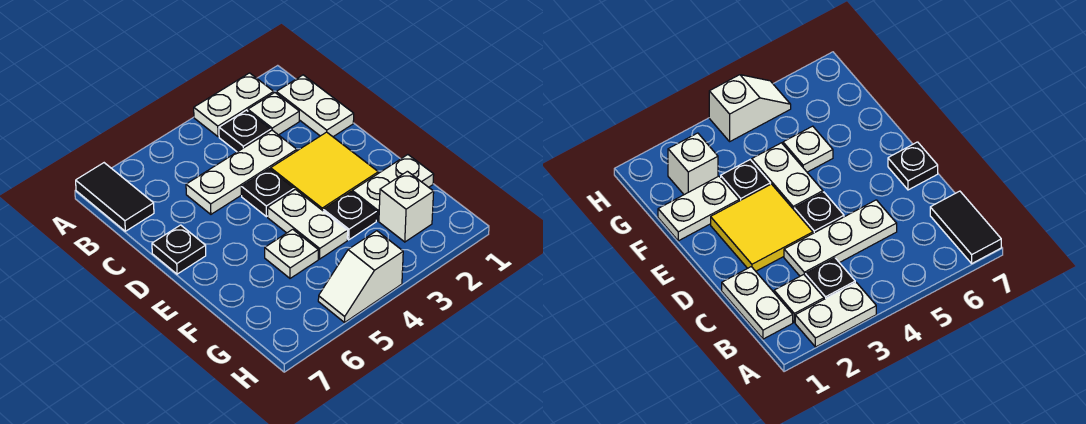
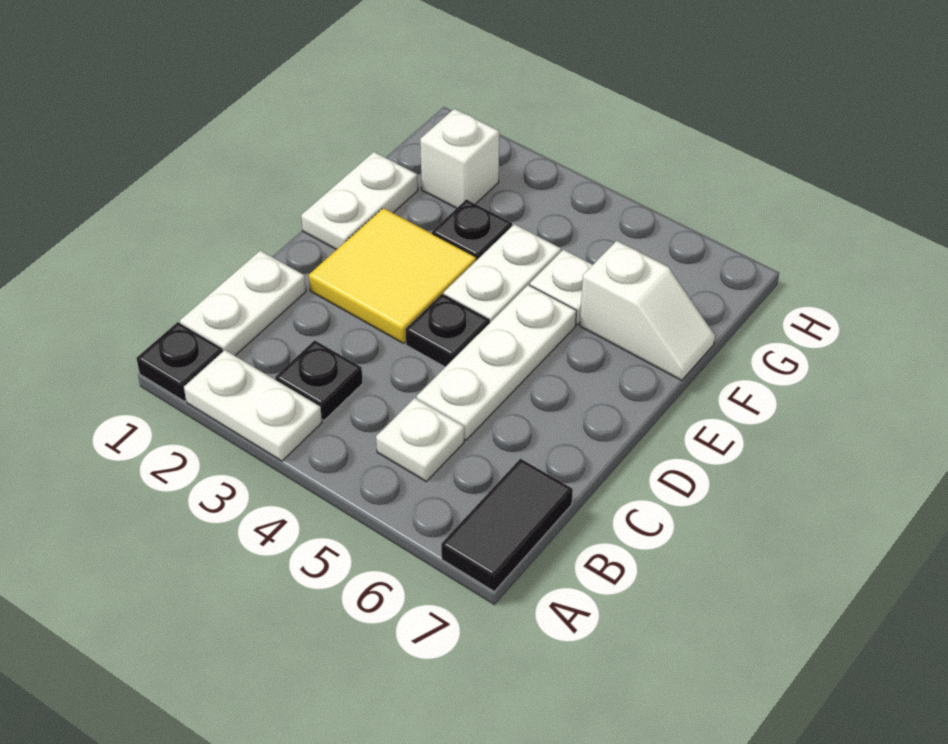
white 1x1 plate [248,93,299,135] -> white 1x1 plate moved to [376,398,464,481]
white 1x3 plate [186,130,297,214] -> white 1x3 plate turned to [417,285,576,440]
black 1x1 plate [152,225,206,274] -> black 1x1 plate moved to [137,322,223,401]
white 1x2 plate [352,155,434,221] -> white 1x2 plate turned to [301,152,418,250]
white 1x2 slope [318,231,403,322] -> white 1x2 slope moved to [580,241,715,380]

